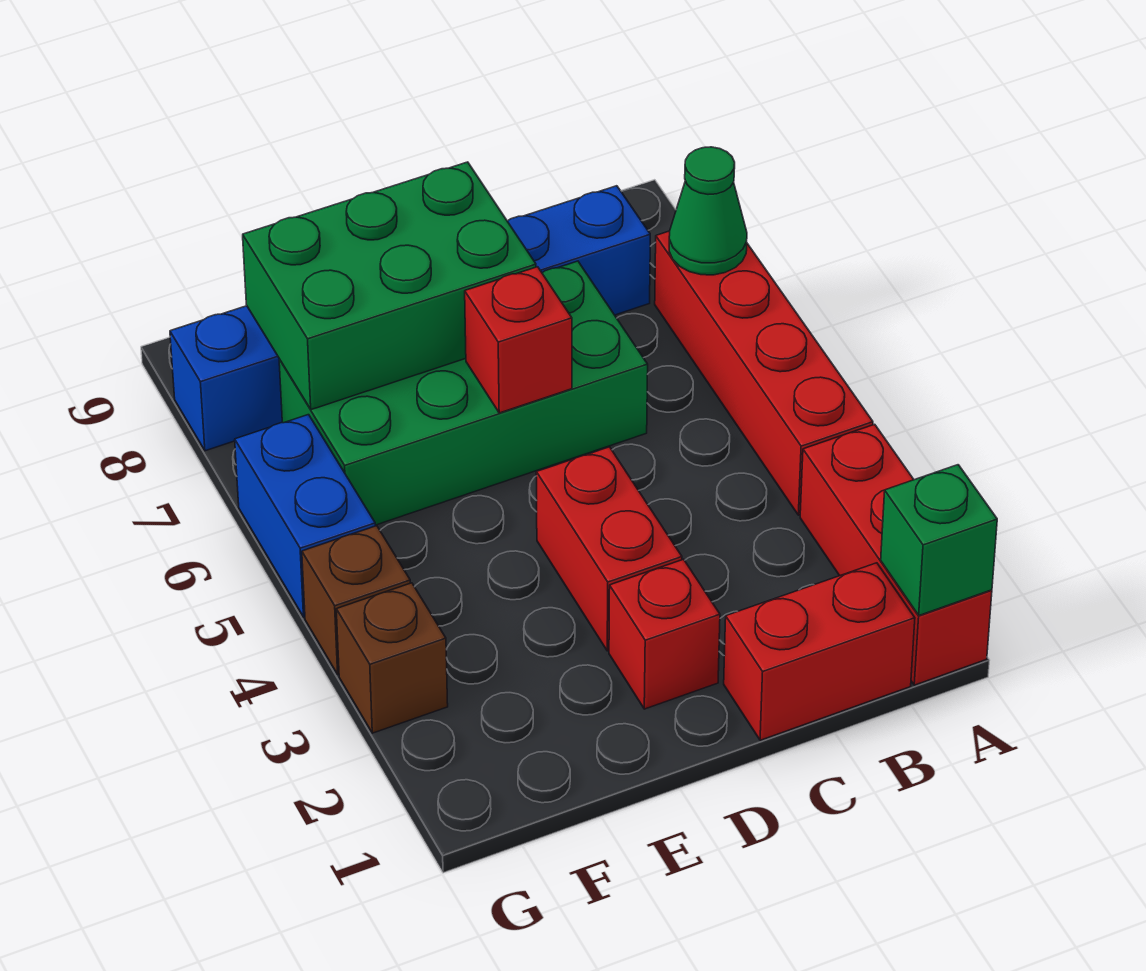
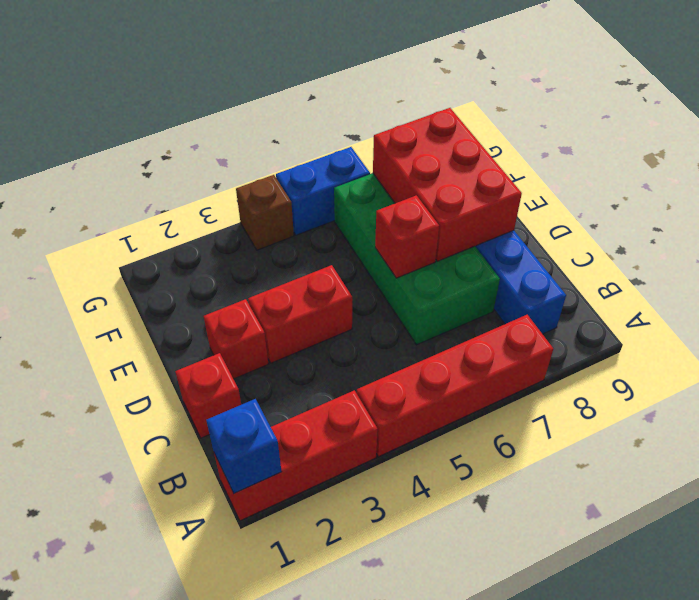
green 1x1 brick [881,465,997,615] -> blue 1x1 brick [206,399,282,493]
green 1x1 cone [669,147,747,275] -> none
red 1x2 brick [724,563,915,740] -> red 1x1 brick [175,353,241,438]
green 2x3 brick [243,162,536,410] -> red 2x3 brick [373,108,522,261]
brown 1x1 brick [336,583,448,733] -> none

